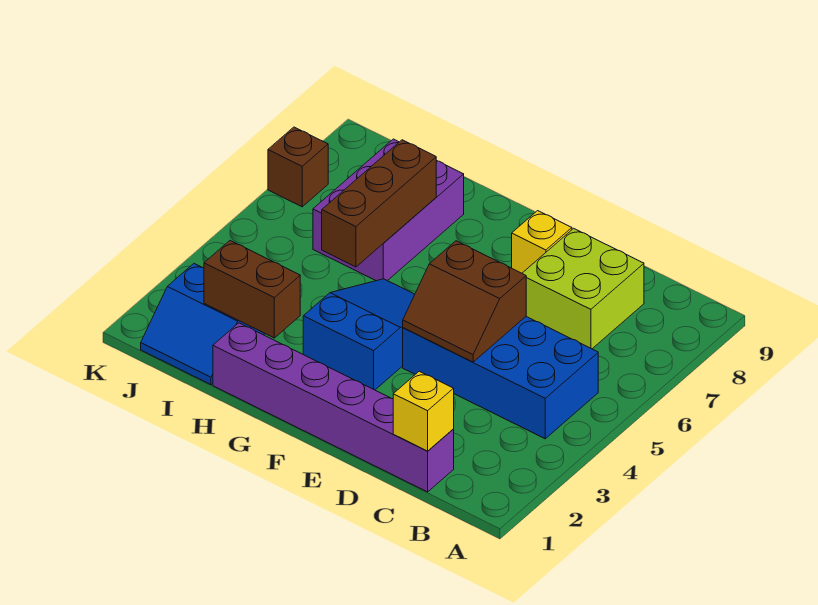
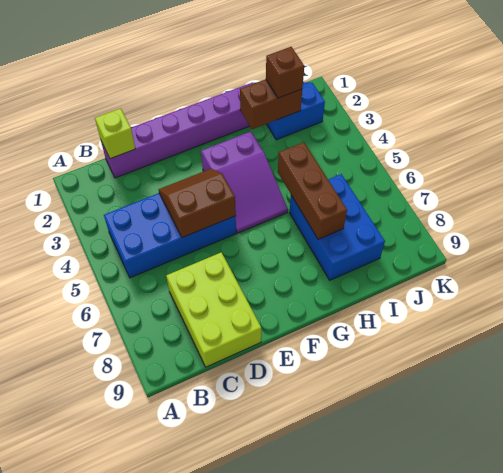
yellow 1x1 brick [393,371,454,451] -> lime 1x1 brick [95,108,135,159]
lime 2x2 brick [522,228,644,349] -> lime 2x3 brick [166,252,261,367]
yellow 1x1 brick [512,211,572,273] -> none
blue 2x3 slope [303,279,415,390] -> purple 2x3 slope [201,131,288,233]
purple 2x3 brick [313,139,464,281] -> blue 2x3 brick [290,174,385,280]
brown 1x1 brick [268,127,328,207] -> brown 1x1 brick moved to [266,47,304,98]

